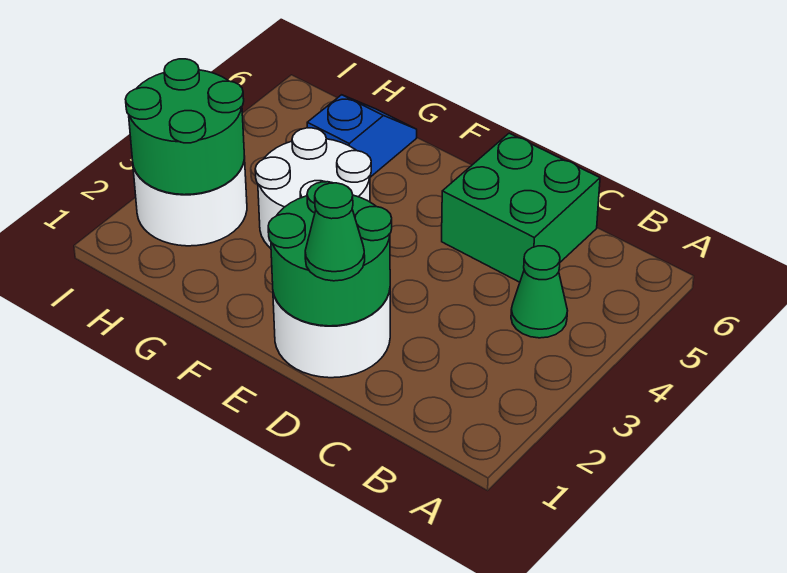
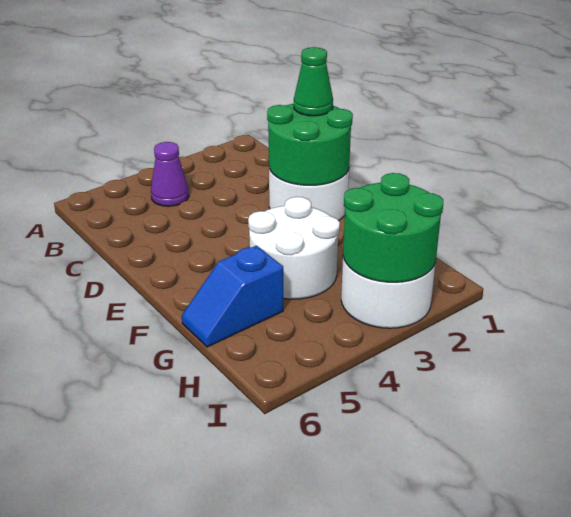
green 1x1 cone [511,246,568,338] -> purple 1x1 cone [151,142,189,206]
green 2x2 brick [442,133,600,282] -> none

